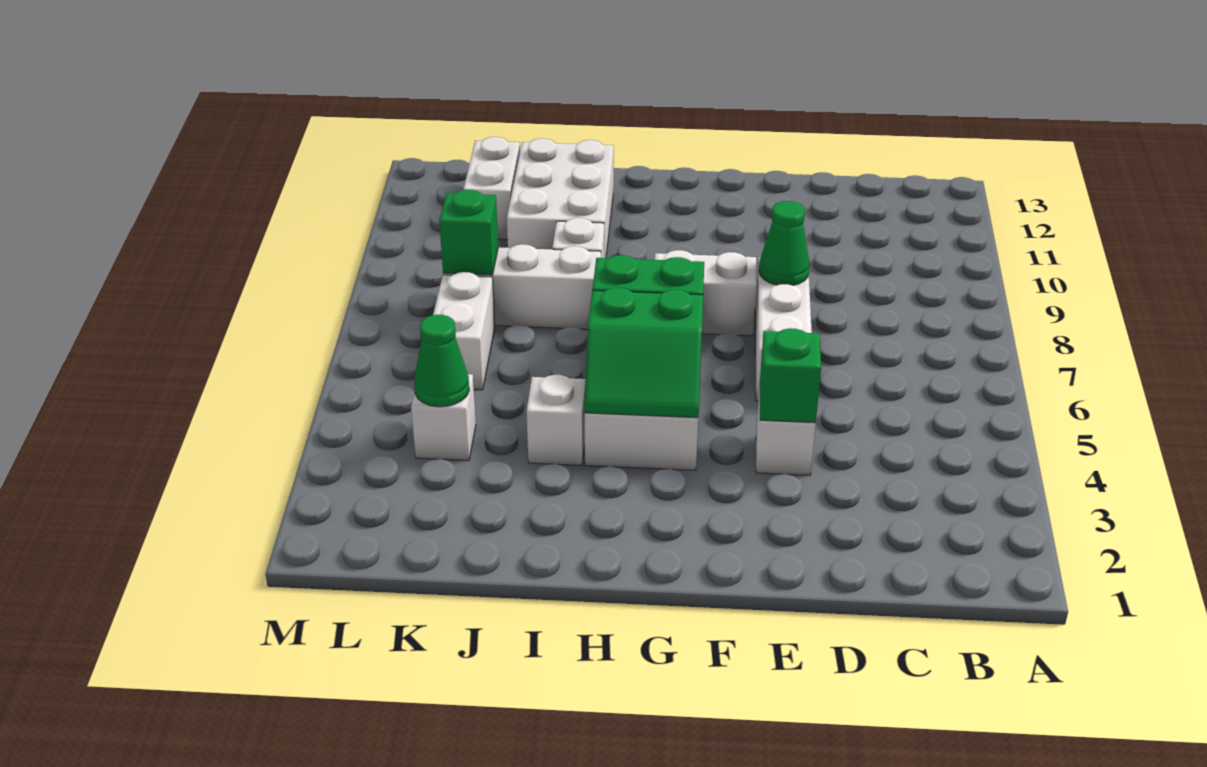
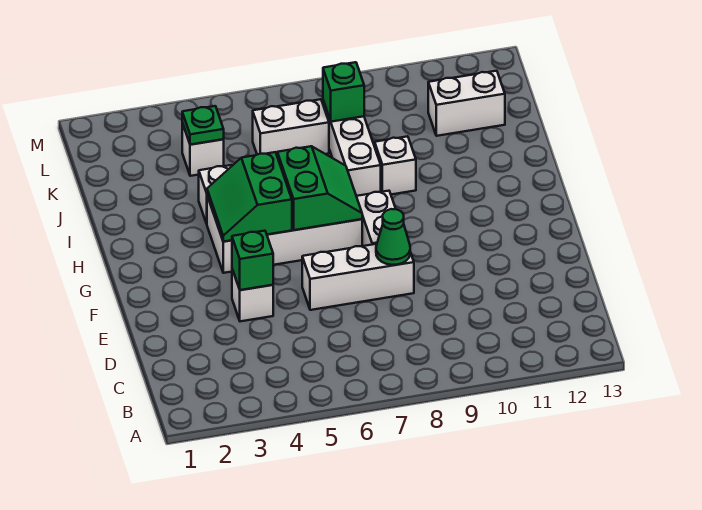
white 2x3 brick [507,138,614,258] -> none
green 1x1 cone [414,315,469,407] -> green 1x1 plate [182,106,224,145]

